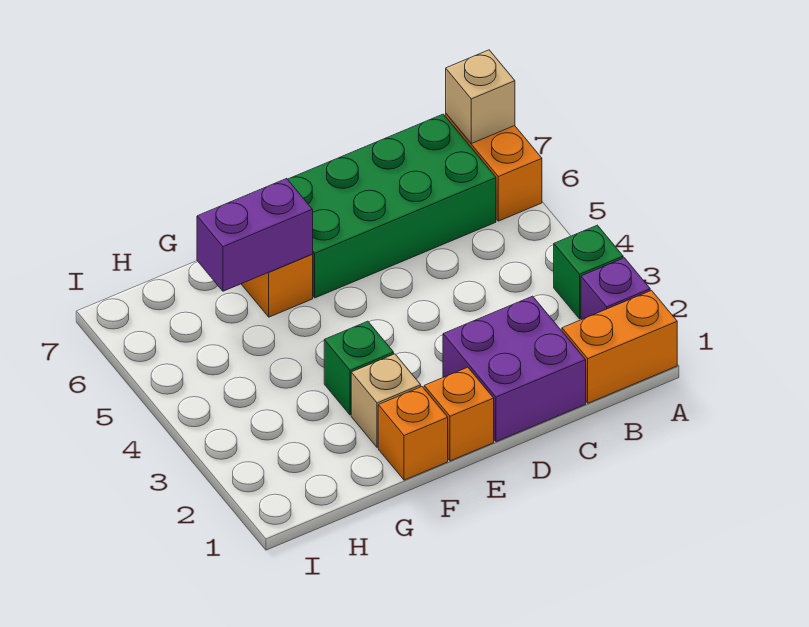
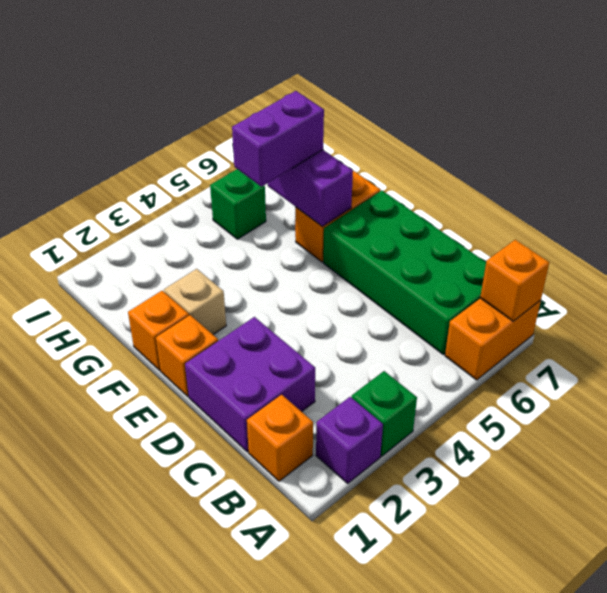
orange 1x2 brick [562,291,677,403] -> orange 1x1 brick [247,395,313,481]
tan 1x1 brick [446,50,515,143] -> orange 1x1 brick [480,240,549,321]
green 1x1 brick [324,321,394,415] -> green 1x1 brick moved to [210,169,266,239]
none -> purple 1x2 brick [232,91,324,187]

